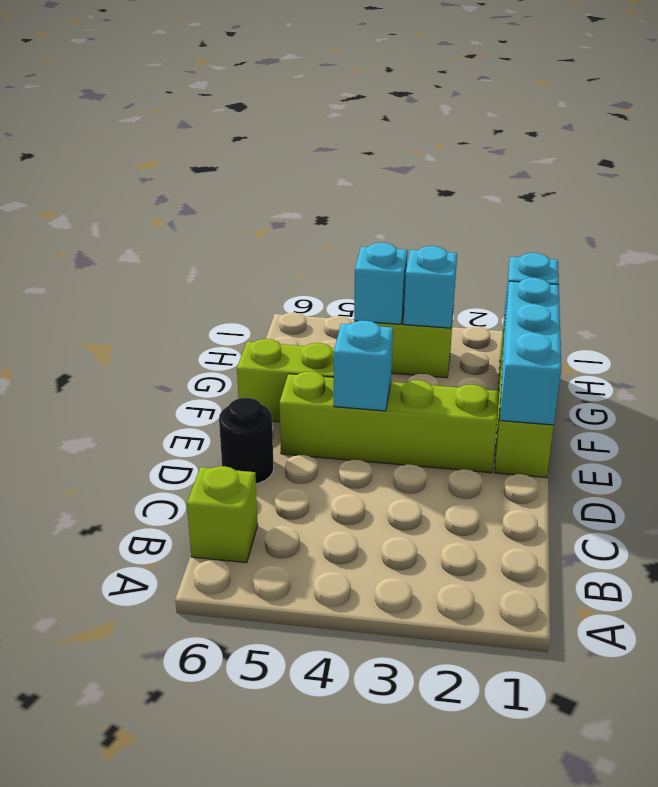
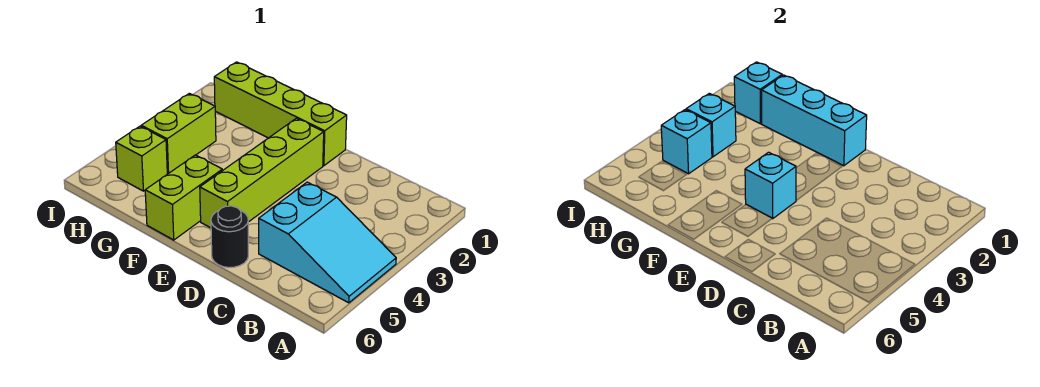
none -> cyan 2x3 slope [259,182,396,303]
lime 1x1 brick [187,466,258,563] -> lime 1x1 brick moved to [116,126,167,191]

